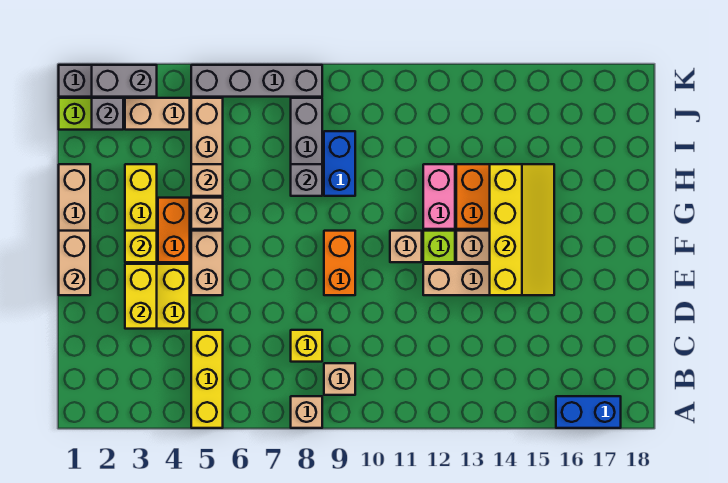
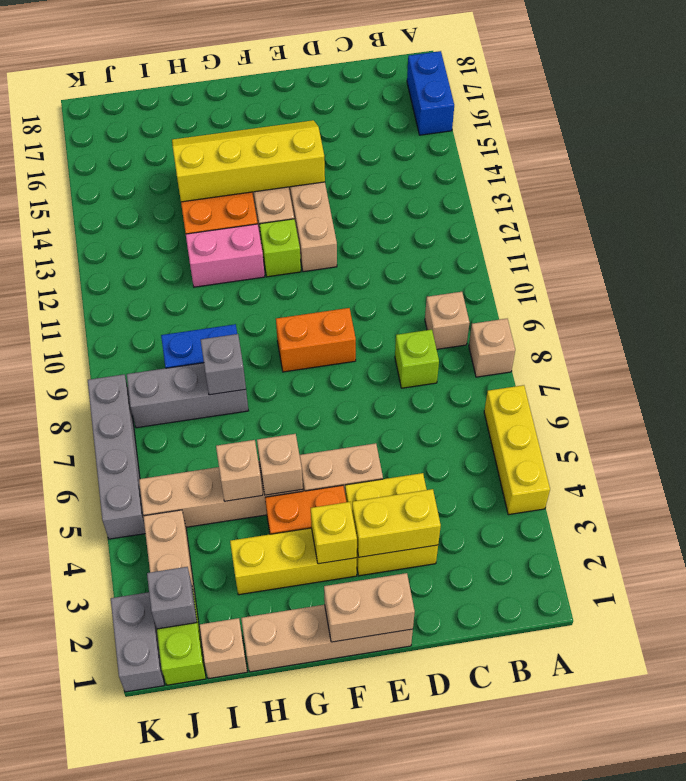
yellow 1x3 brick [191,330,223,428] -> yellow 1x3 brick turned to [484,385,550,515]
yellow 1x1 brick [291,330,322,362] -> lime 1x1 brick [395,330,439,388]
tan 1x1 brick [390,231,422,262] -> tan 1x1 brick moved to [199,618,247,679]
grey 1x2 brick [92,65,157,97] -> none

